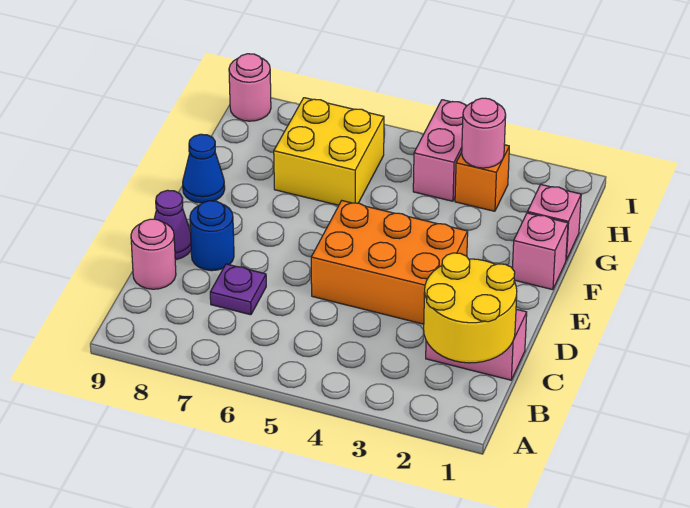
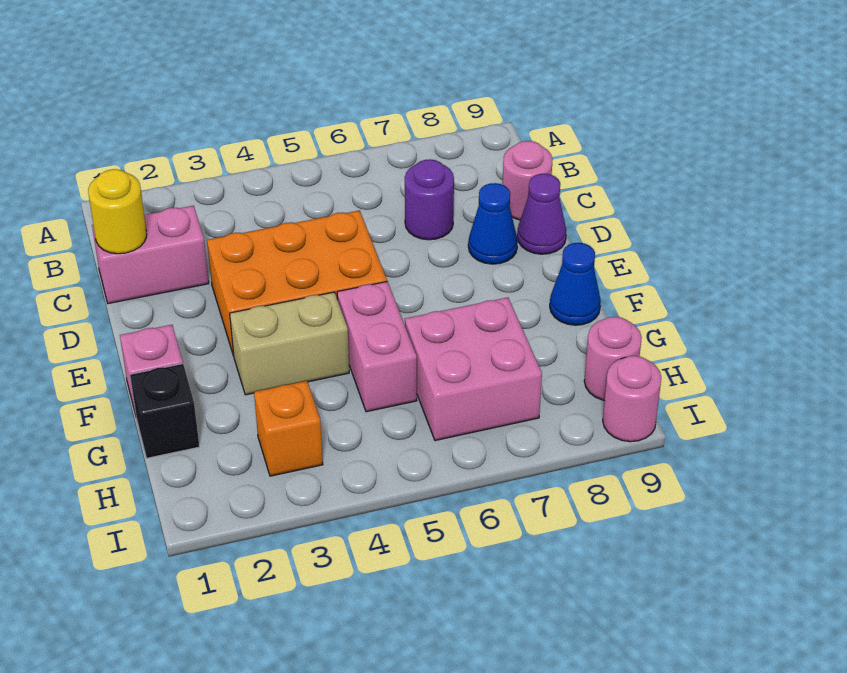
yellow 2x2 round brick [424,253,517,363] -> yellow 1x1 round brick [88,169,147,254]
purple 1x1 plate [210,264,266,315] -> purple 1x1 round brick [405,159,454,240]
blue 1x1 round brick [190,201,234,271] -> blue 1x1 cone [468,183,518,264]
none -> tan 1x2 brick [230,292,349,395]
pink 1x1 brick [527,185,581,260] -> black 1x1 brick [130,364,199,458]
yellow 2x2 brick [274,98,384,205] -> pink 2x2 brick [405,297,542,441]
pink 1x1 round brick [462,98,506,168] -> pink 1x1 round brick moved to [584,317,642,401]
pink 1x2 brick [413,100,467,201] -> pink 1x2 brick moved to [337,282,417,412]

